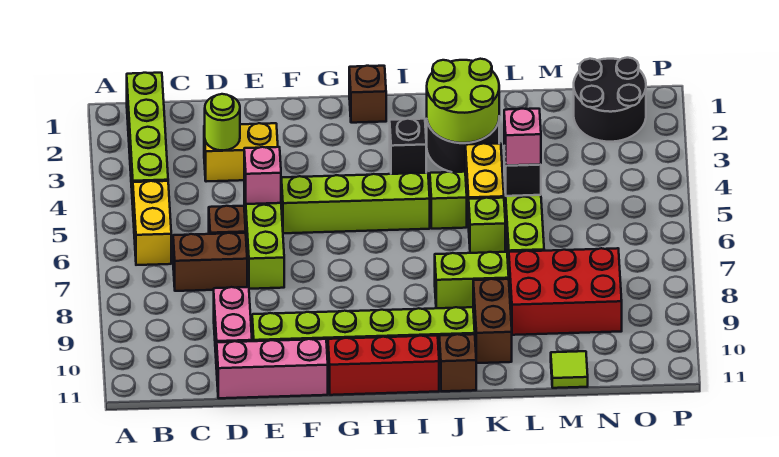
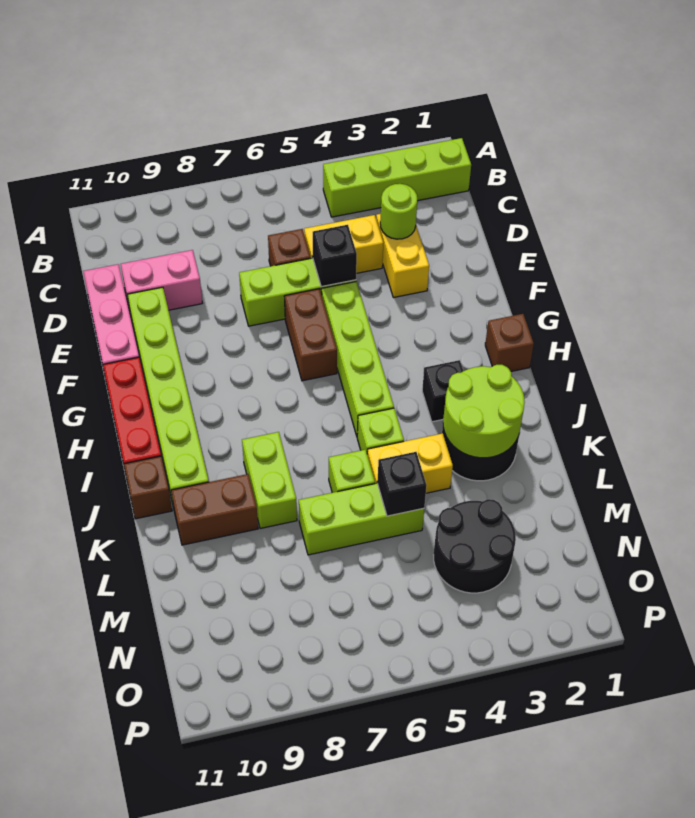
yellow 1x2 brick [133,181,171,265] -> yellow 1x2 brick moved to [304,215,383,273]
brown 1x2 brick [173,233,247,291] -> brown 1x2 brick moved to [284,289,337,381]
pink 1x1 brick [244,147,281,204] -> black 1x1 brick [312,225,357,287]
pink 1x1 brick [504,109,541,166] -> none
red 2x3 brick [509,248,622,335] -> none
lime 1x1 tile [551,351,588,388] -> none
black 2x2 round brick [574,58,646,142] -> black 2x2 round brick moved to [434,499,516,593]

